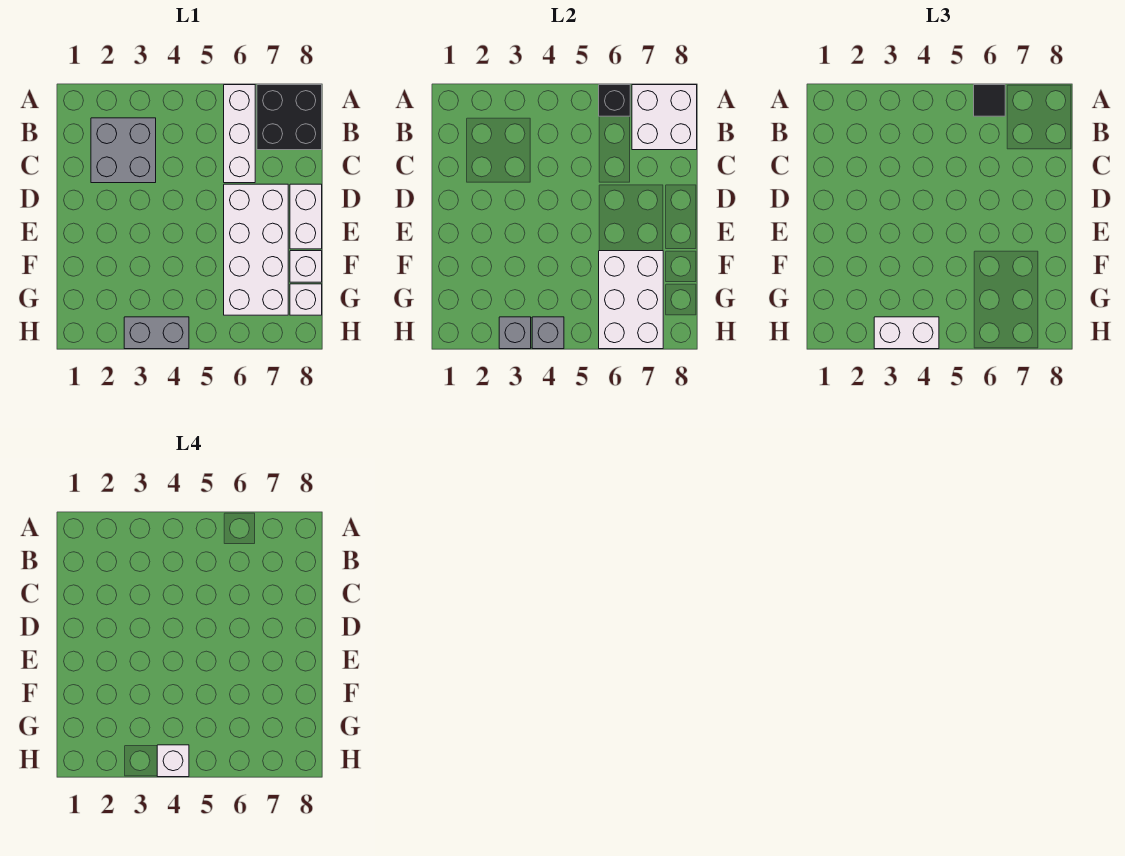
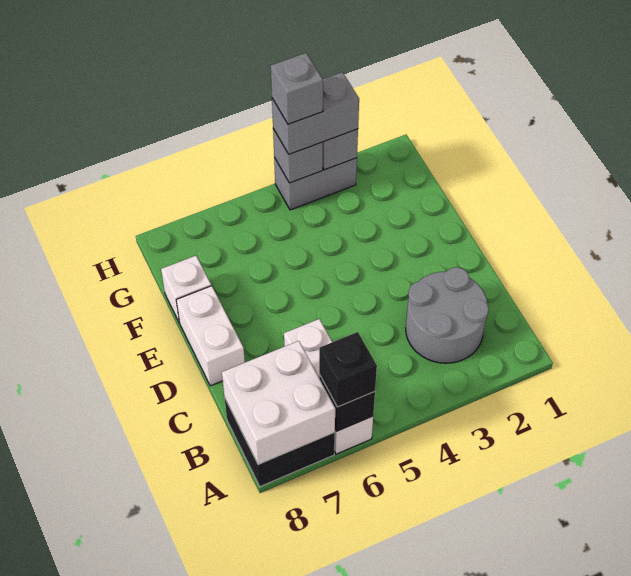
black 1x1 tile [974,85,1005,116] -> black 1x1 brick [319,332,377,407]
grey 2x2 brick [91,118,156,183] -> grey 2x2 round brick [406,267,489,363]
white 2x4 brick [224,184,288,315] -> none
white 2x3 brick [599,251,663,349] -> none
white 1x1 brick [290,284,322,315] -> none
white 1x2 brick [874,317,939,349] -> grey 1x2 brick [272,72,359,154]
white 1x1 brick [157,745,189,777] -> grey 1x1 brick [271,53,323,124]

